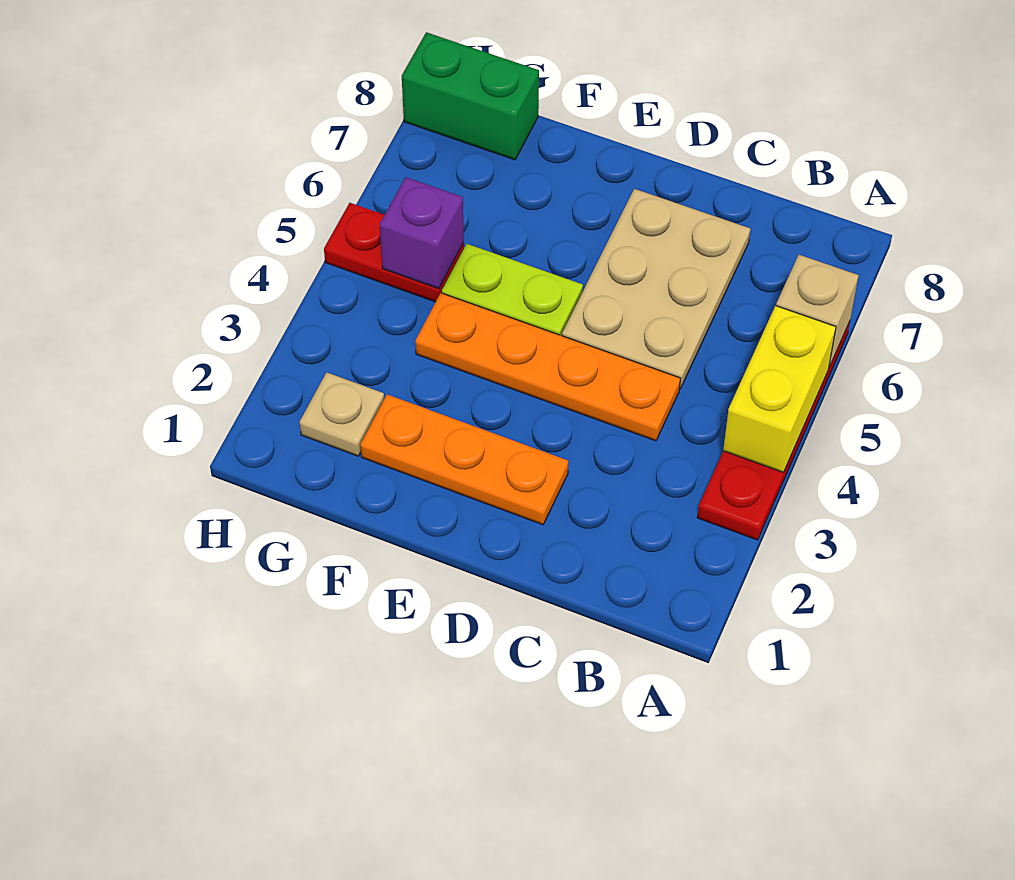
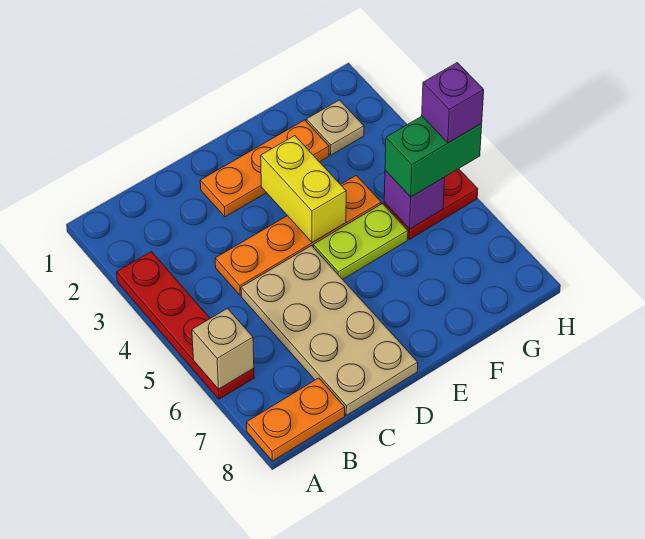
yellow 1x2 brick [723,306,836,472] -> yellow 1x2 brick moved to [261,136,346,243]
none -> orange 1x2 plate [246,378,345,461]
tan 2x3 plate [562,189,750,389] -> tan 2x4 plate [241,246,418,415]
green 1x2 brick [402,32,539,160] -> green 1x2 brick moved to [385,116,482,197]
none -> purple 1x1 brick [422,63,484,143]

